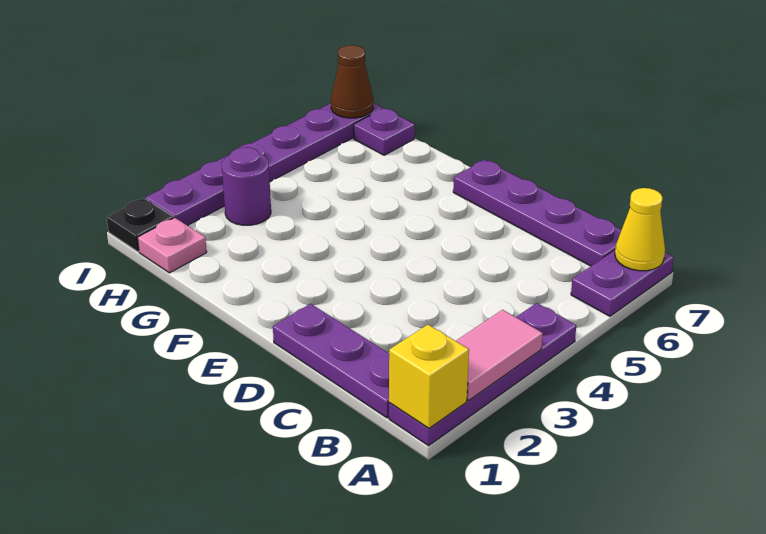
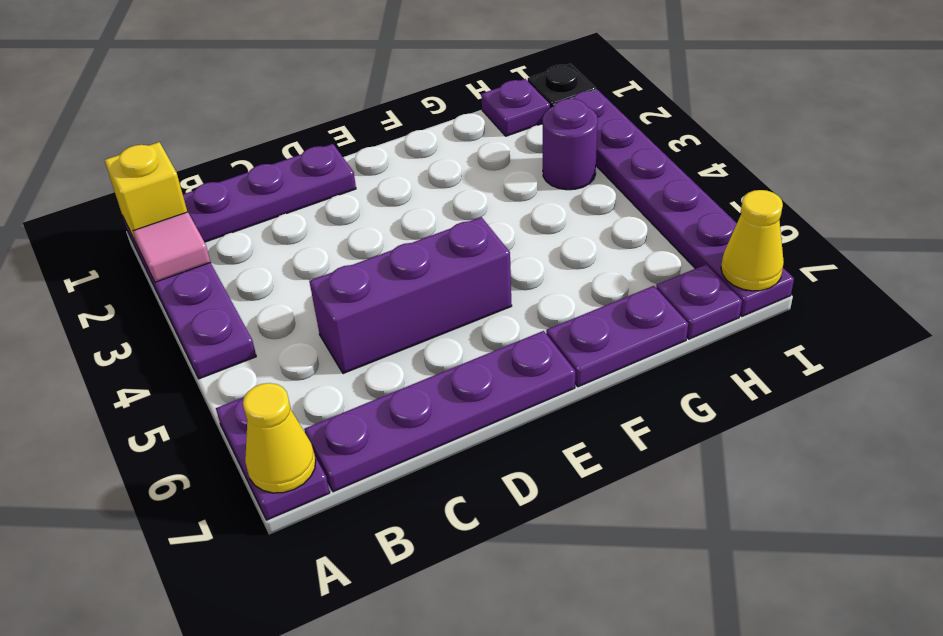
pink 1x2 tile [456,310,543,400] -> pink 1x1 tile [133,212,211,282]
none -> purple 1x3 brick [309,217,512,374]
none -> purple 1x2 plate [546,286,688,387]
pink 1x1 plate [138,218,207,273] -> purple 1x1 plate [481,79,550,136]
brown 1x1 cone [331,45,373,118] -> yellow 1x1 cone [721,190,784,291]

